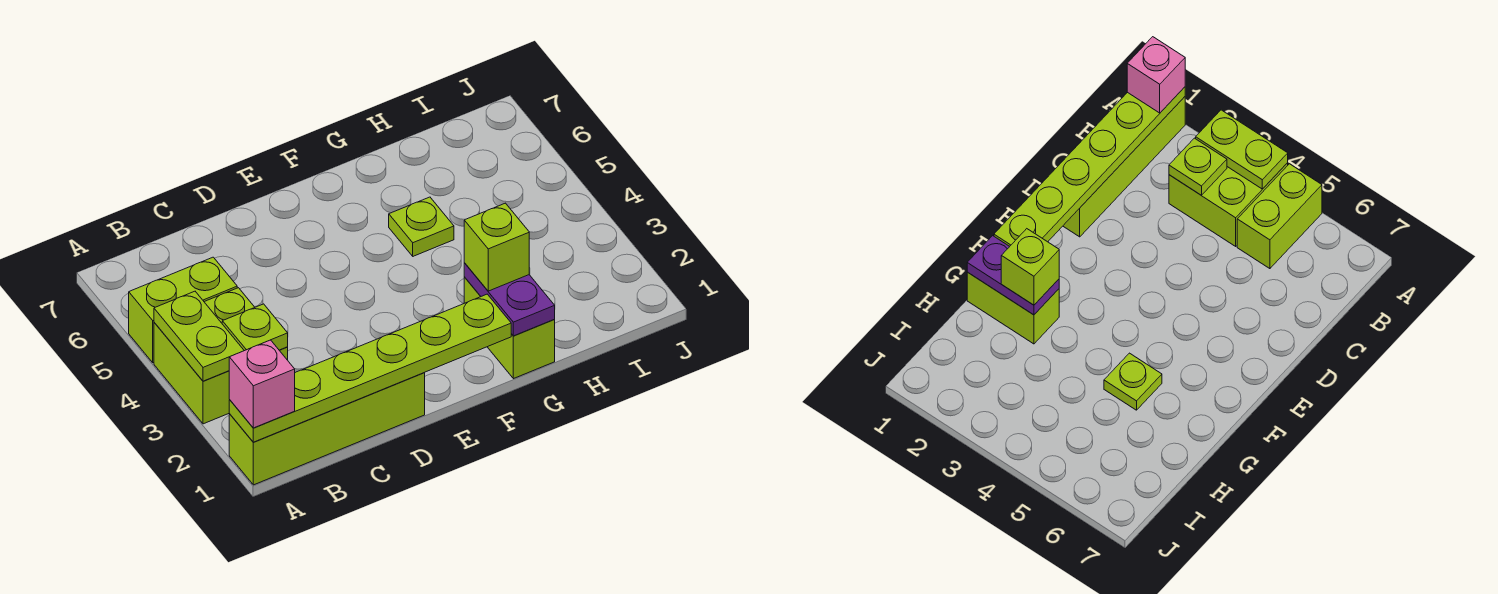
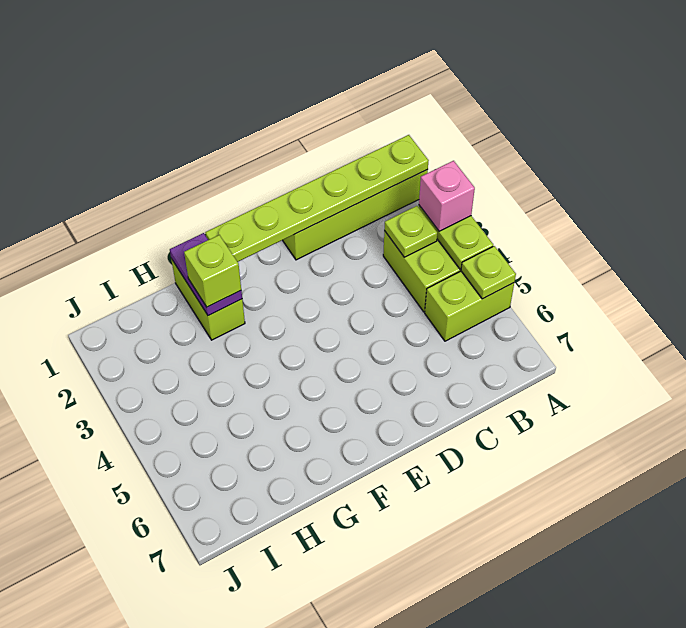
pink 1x1 brick [229,340,295,428] -> pink 1x1 brick moved to [419,161,475,231]
lime 1x1 plate [389,197,454,256] -> lime 1x1 plate moved to [461,246,516,299]

